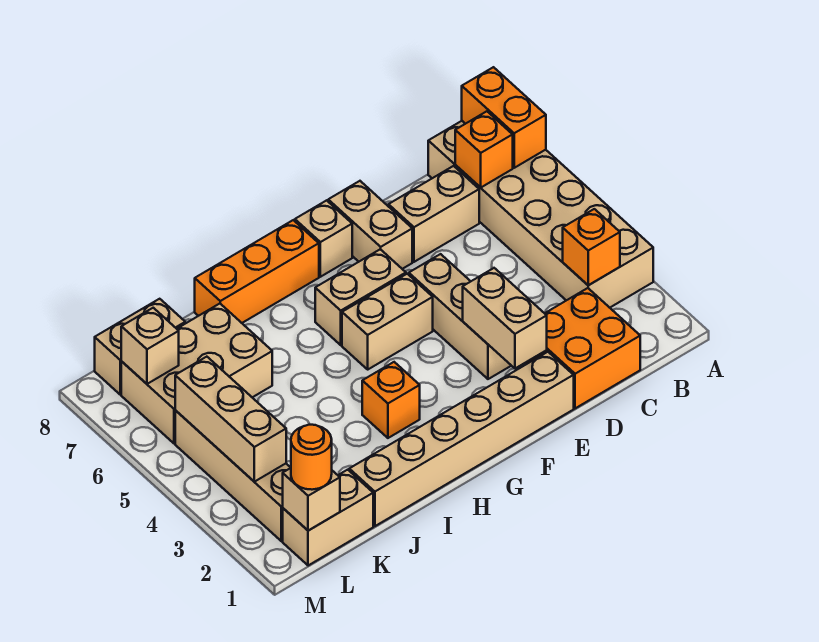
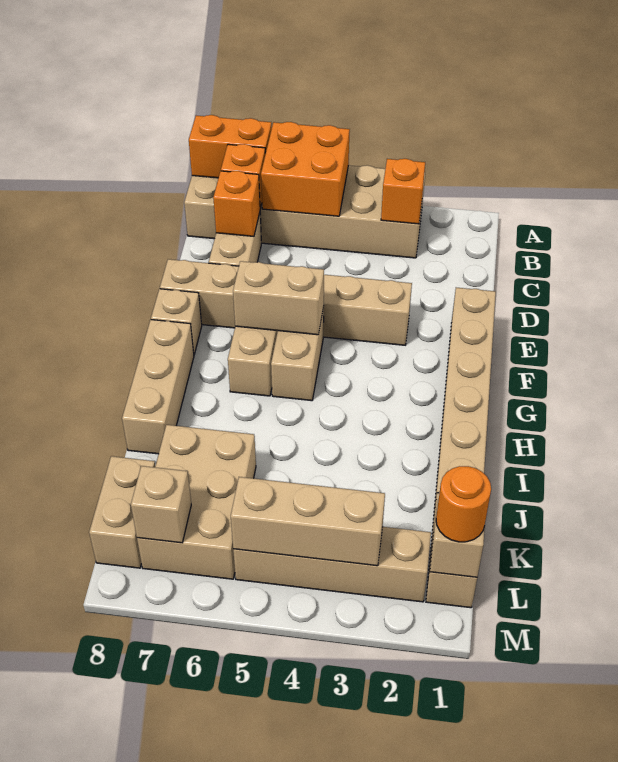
orange 2x2 brick [526,288,640,408] -> orange 2x2 brick moved to [261,122,350,216]
tan 1x2 brick [463,268,547,368] -> tan 1x2 brick moved to [233,261,324,335]
orange 1x3 brick [195,220,319,323] -> tan 1x3 brick [122,320,194,454]
orange 1x1 brick [362,362,420,438] -> orange 1x1 brick moved to [213,171,260,236]

